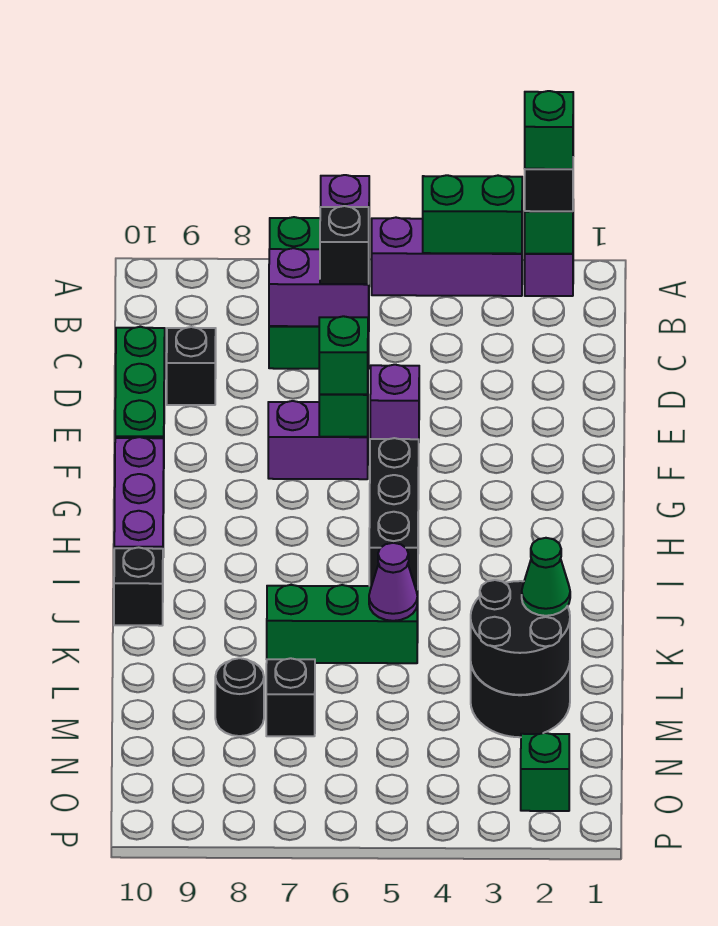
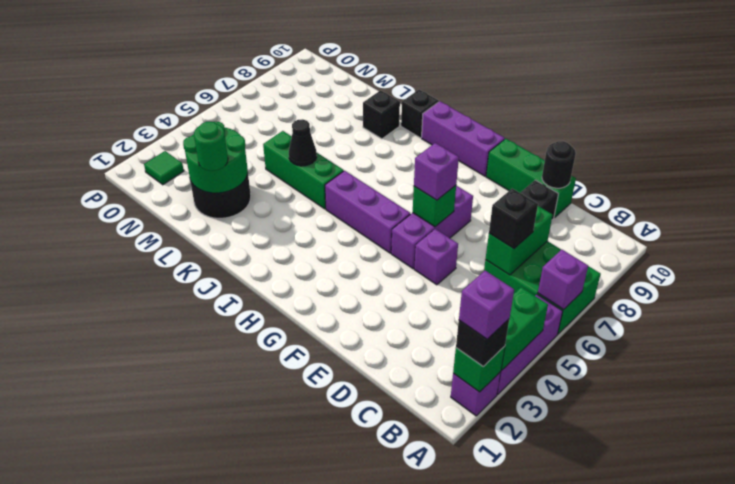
green 1x1 brick [525,91,573,169] -> purple 1x1 brick [459,271,514,339]
purple 1x2 brick [269,248,369,326] -> green 1x2 brick [486,206,552,275]
purple 1x2 brick [268,401,368,479] -> purple 1x3 brick [391,186,473,269]
green 1x1 brick [319,316,368,394] -> purple 1x1 brick [414,143,459,200]
black 1x3 brick [369,438,419,587] -> purple 1x3 brick [325,171,410,253]
green 1x3 brick [267,585,418,663] -> green 1x3 brick turned to [263,131,344,209]
purple 1x1 cone [369,543,417,621] -> black 1x1 cone [289,119,317,166]
black 2x2 round brick [471,580,570,695] -> green 2x2 round brick [183,122,248,193]
green 1x1 cone [522,538,570,616] -> green 1x1 round brick [194,122,228,171]
black 1x1 brick [266,658,315,736] -> black 1x1 brick moved to [363,90,400,139]
black 1x1 round brick [215,658,264,736] -> black 1x1 round brick moved to [542,141,576,188]
green 1x1 brick [521,733,569,811] -> green 1x1 tile [144,151,184,185]

